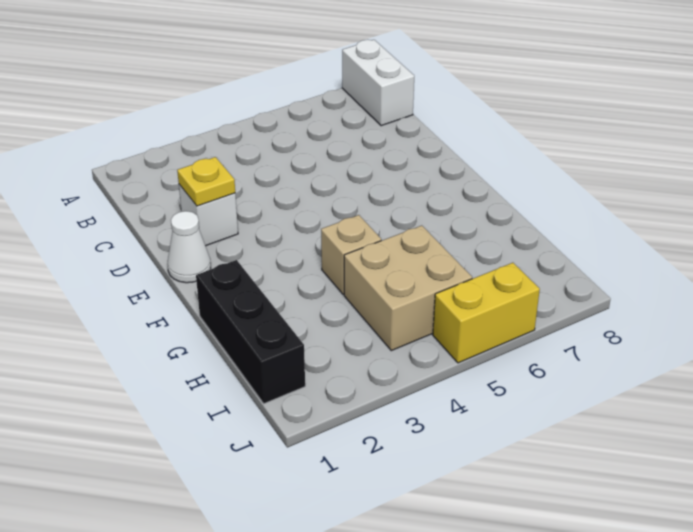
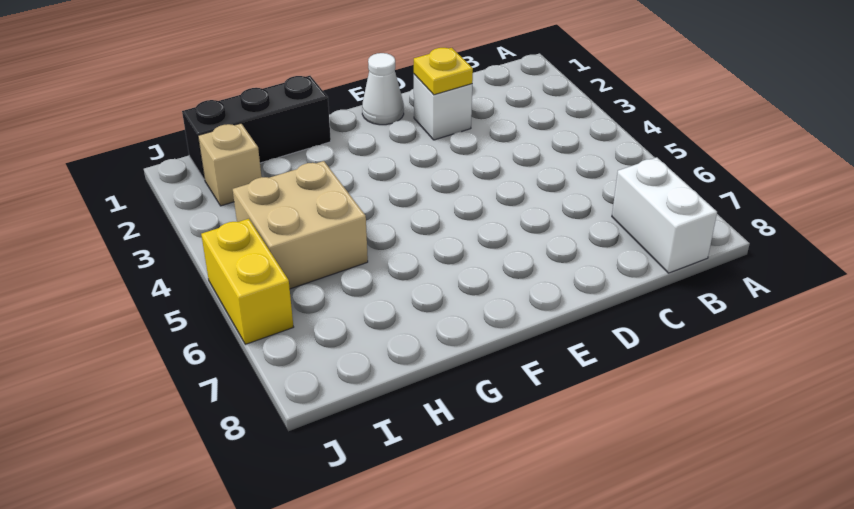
white 1x2 brick [342,40,414,126] -> white 1x2 brick turned to [612,157,717,273]
tan 1x1 brick [321,215,381,295] -> tan 1x1 brick moved to [198,123,262,206]

